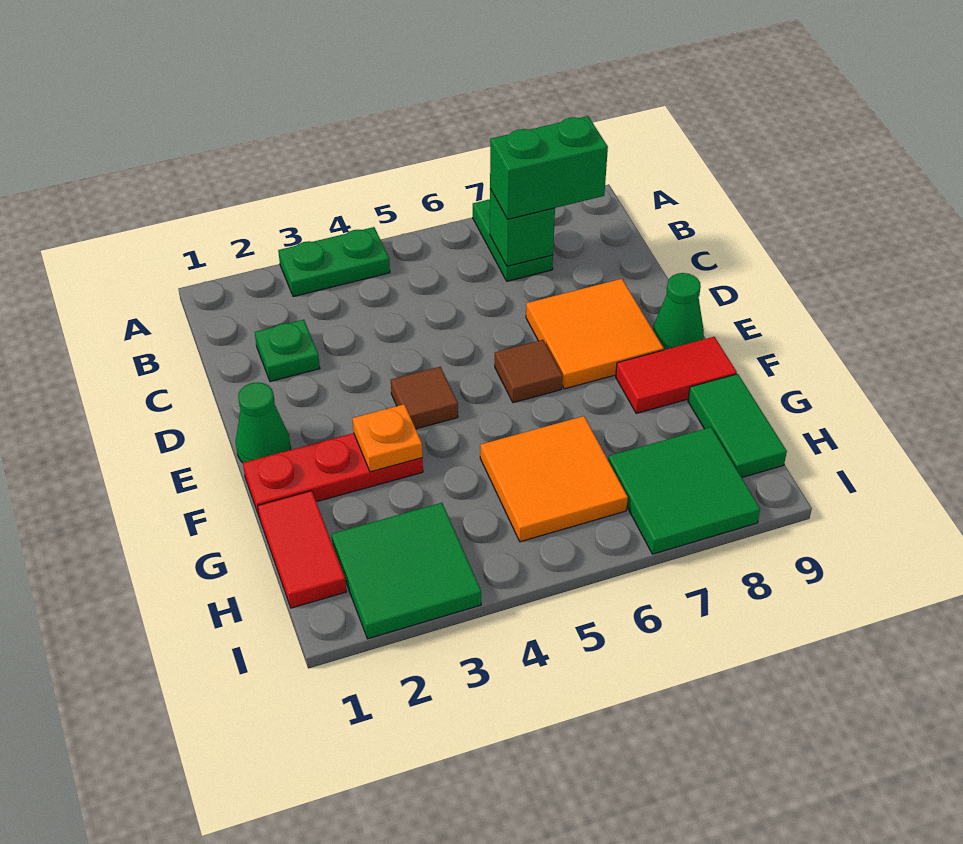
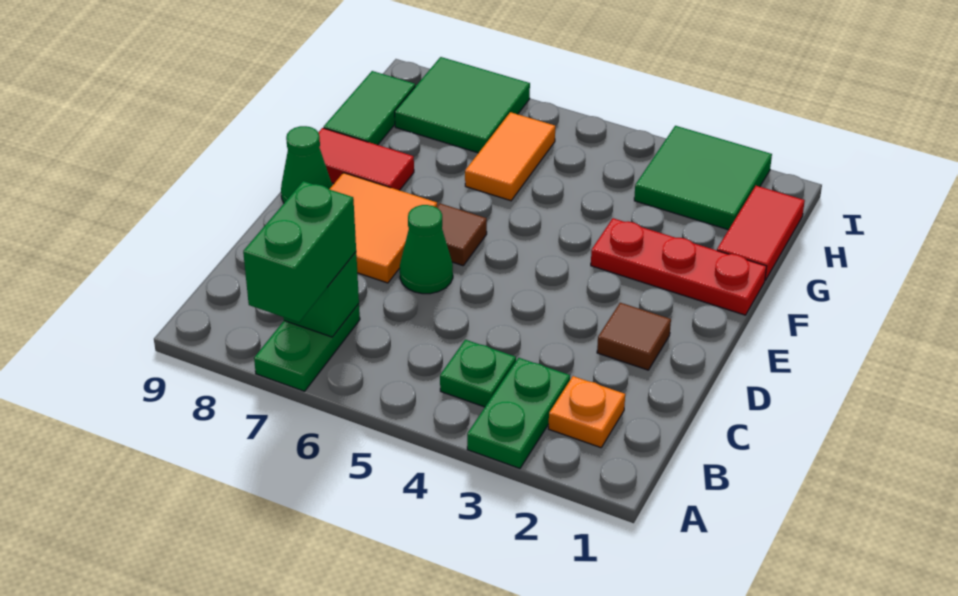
green 1x2 plate [278,227,390,297] -> green 1x2 plate turned to [467,358,570,468]
green 1x2 brick [490,116,608,219] -> green 1x2 brick turned to [243,181,356,322]
green 1x1 plate [255,320,320,382] -> green 1x1 plate moved to [440,340,516,407]
green 1x1 cone [236,382,291,463] -> green 1x1 cone moved to [400,205,453,294]
brown 1x1 tile [391,367,458,429] -> brown 1x1 tile moved to [597,303,671,370]
orange 1x1 plate [352,404,422,472] -> orange 1x1 plate moved to [549,376,625,448]
orange 2x2 tile [480,416,628,542] -> orange 1x2 tile [465,112,555,201]

